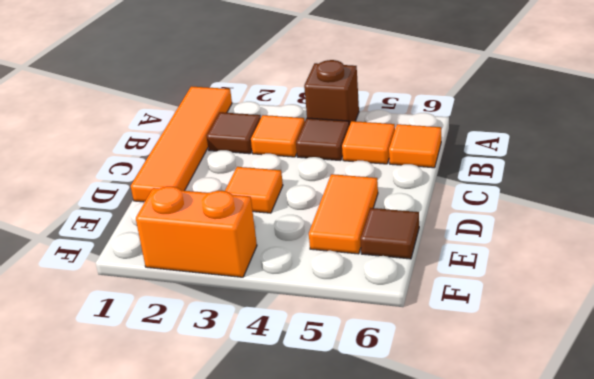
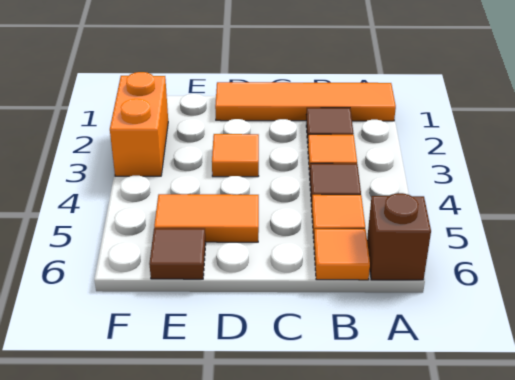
brown 1x1 brick [304,60,359,125] -> brown 1x1 brick moved to [367,193,431,280]

